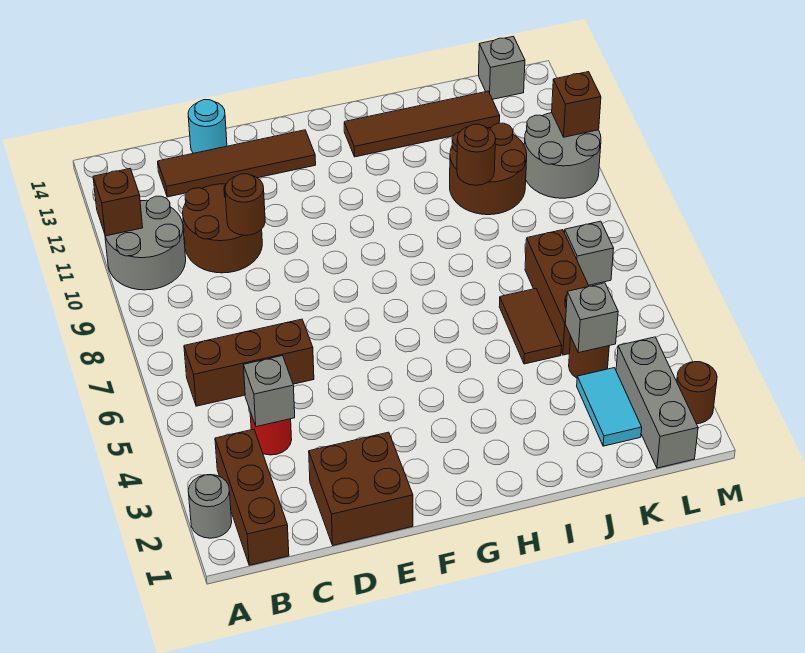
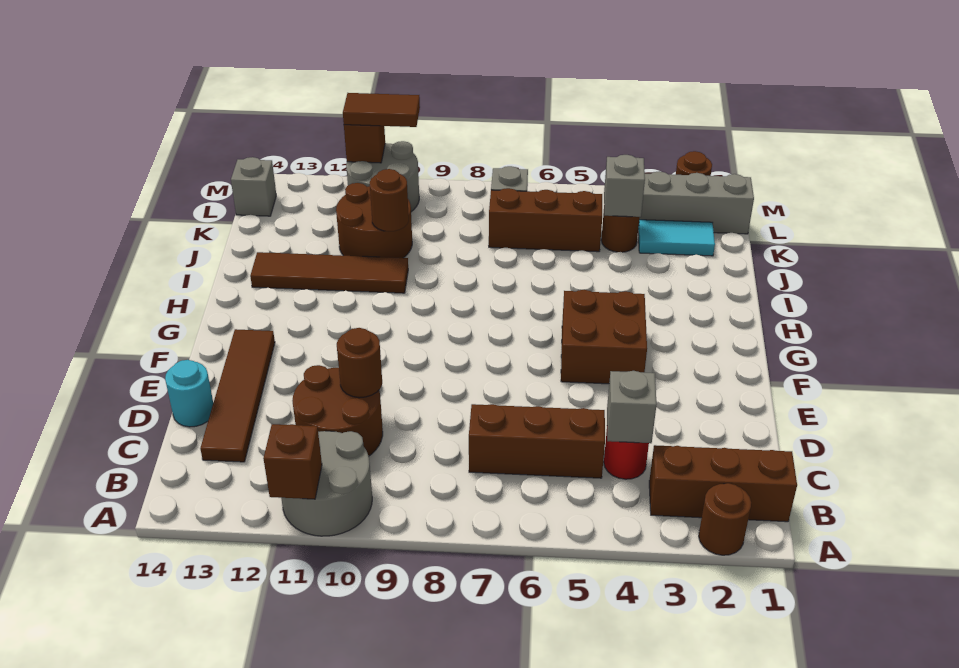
grey 1x1 round brick [188,475,232,538] -> brown 1x1 round brick [699,483,751,555]
brown 1x3 brick [184,319,314,406] -> brown 1x3 brick turned to [469,404,605,478]
brown 2x2 brick [309,432,413,545] -> brown 2x2 brick moved to [561,290,647,384]
brown 1x4 tile [344,91,500,157] -> brown 1x4 tile turned to [250,252,408,293]
brown 1x2 tile [499,289,562,364] -> brown 1x2 tile moved to [343,93,420,127]

